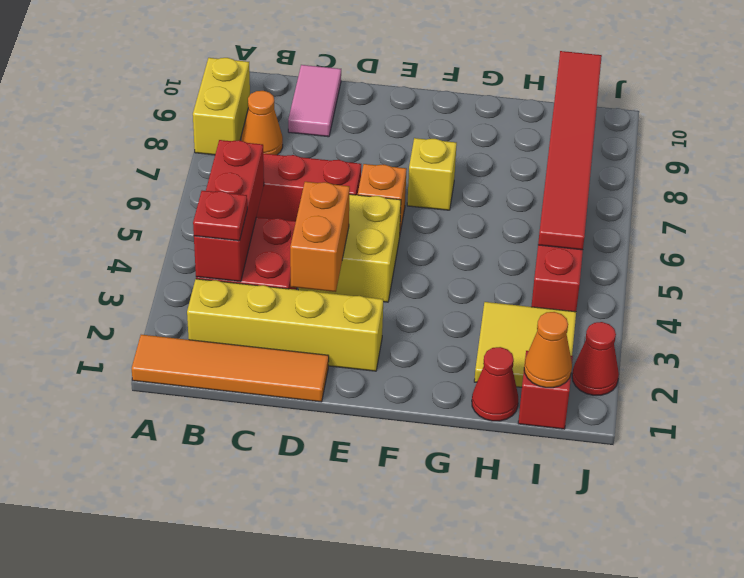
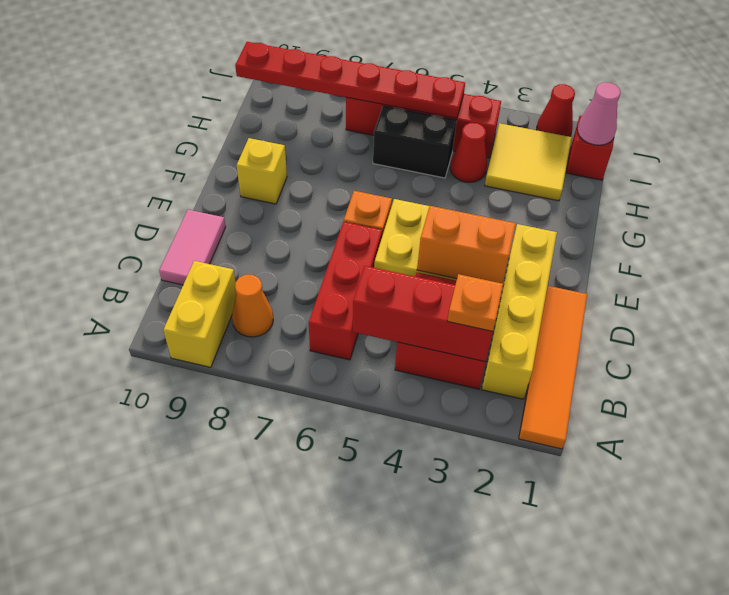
yellow 1x2 brick [193,58,250,155] -> yellow 1x2 brick turned to [163,261,236,367]
red 1x1 plate [193,191,247,241] -> orange 1x1 plate [447,274,503,331]
pink 1x2 tile [288,65,341,137] -> pink 1x2 tile turned to [159,210,226,285]
yellow 1x1 brick [407,138,457,210] -> yellow 1x1 brick moved to [237,138,287,204]
red 1x1 cone [472,347,518,421] -> red 1x1 cone moved to [450,123,487,182]
none -> black 1x2 brick [373,106,457,178]
orange 1x1 cone [524,312,572,388] -> pink 1x1 cone [577,82,621,145]
red 1x6 tile [538,51,602,250] -> red 1x6 plate [235,42,465,119]

